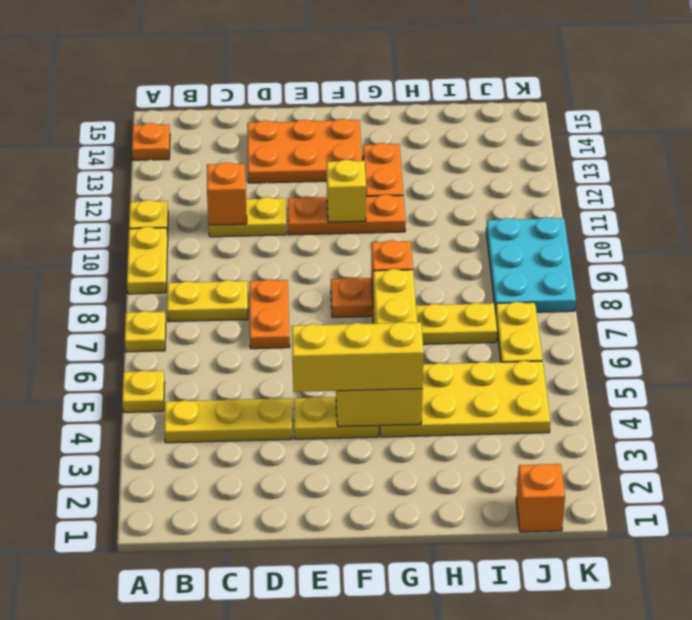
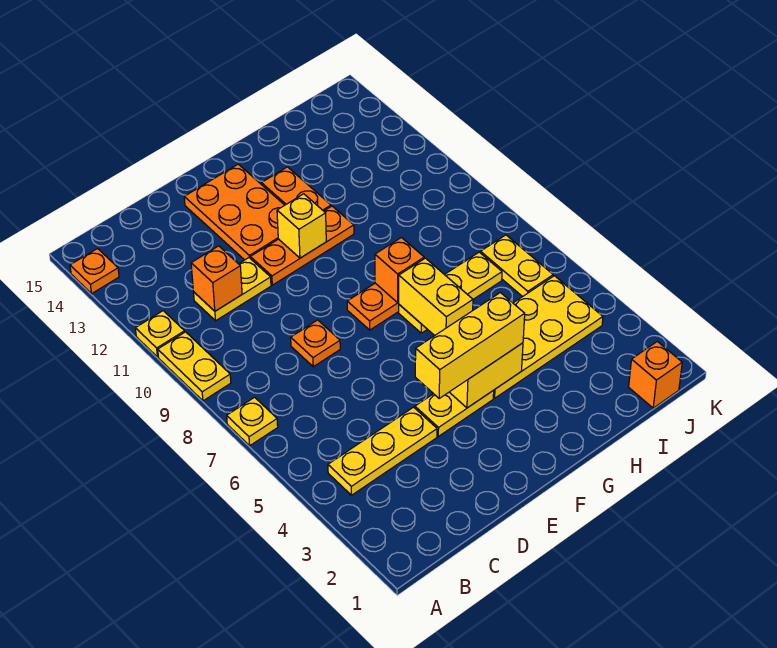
yellow 1x1 plate [122,371,165,412] -> none
yellow 1x2 plate [167,280,248,322] -> none
orange 1x2 plate [249,279,290,349] -> orange 1x1 plate [291,320,340,367]
orange 2x3 plate [247,119,362,183] -> orange 2x3 plate turned to [184,164,284,260]
cyan 2x3 plate [486,217,576,313] -> none

